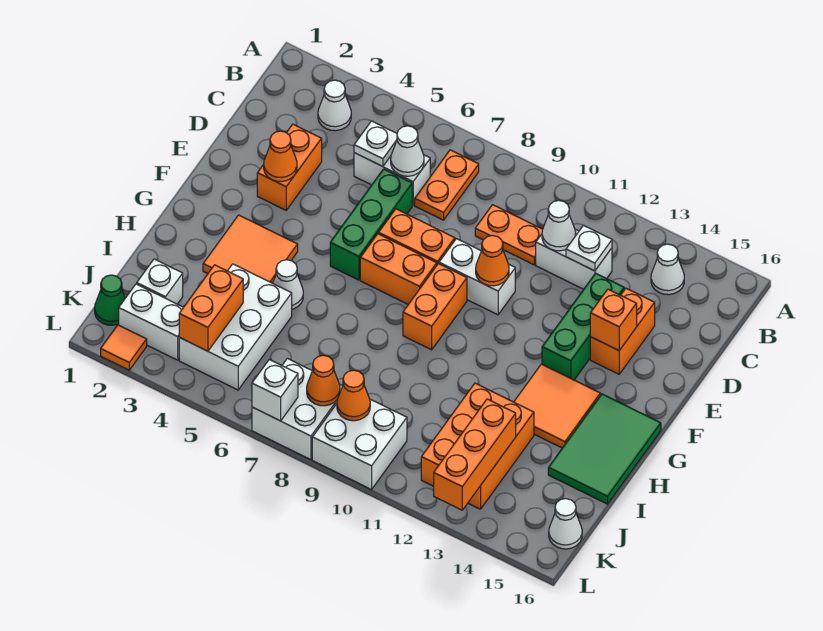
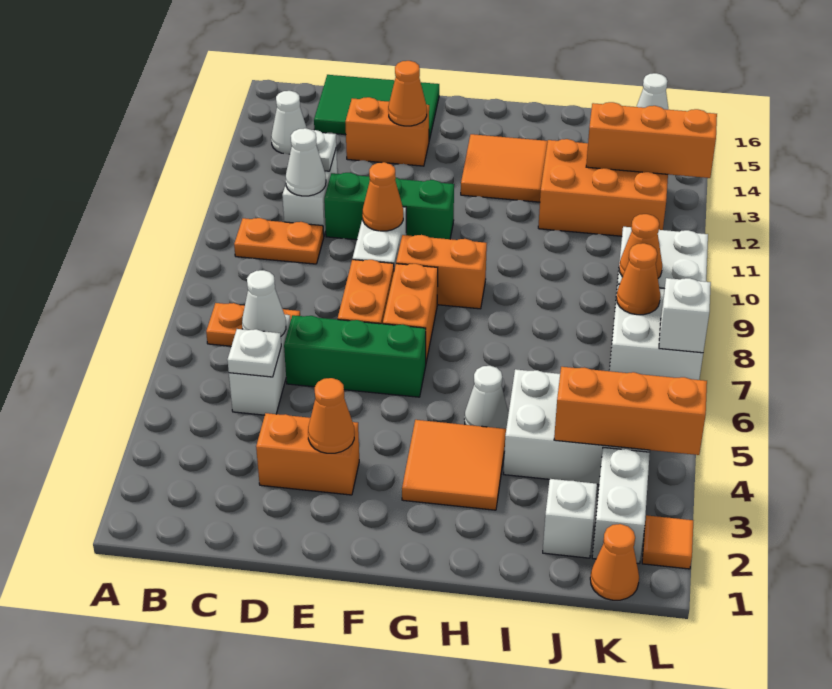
white 1x1 cone [318,80,351,131] -> none
orange 1x2 plate [475,205,543,265] -> orange 1x2 plate turned to [234,218,324,264]
green 1x3 brick [542,273,624,380] -> green 1x3 brick moved to [324,173,454,240]
orange 1x1 brick [590,289,637,350] -> orange 1x1 cone [388,61,427,126]
green 2x3 tile [548,394,661,504] -> green 2x3 tile moved to [314,75,439,140]
orange 1x2 brick [179,265,243,351] -> orange 1x3 brick [554,367,707,455]
green 1x1 cone [95,275,125,325] -> orange 1x1 cone [590,524,639,600]

